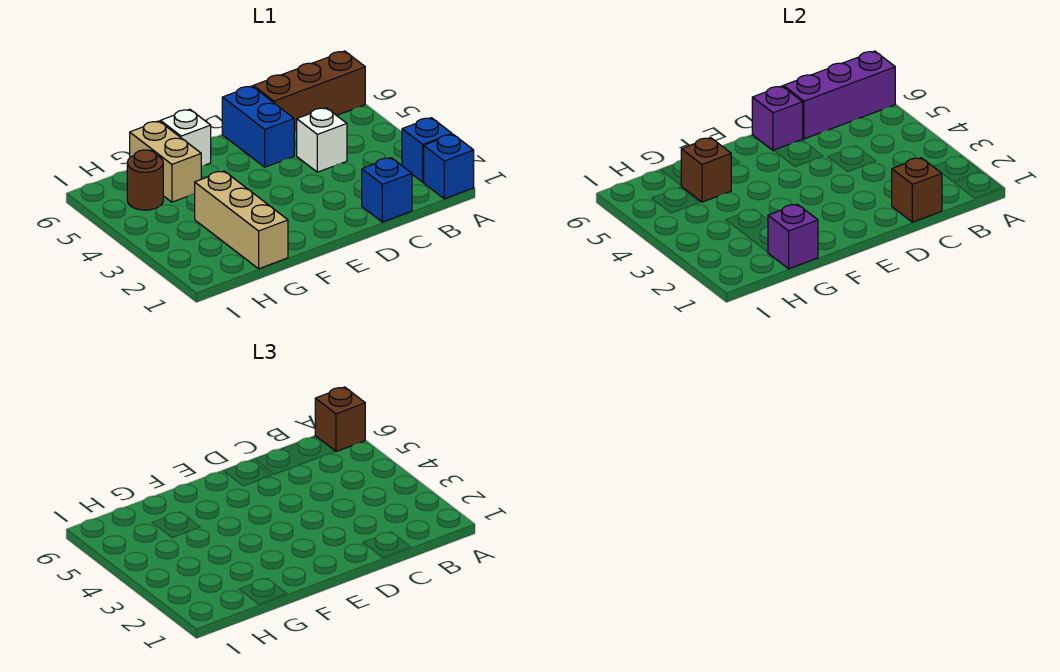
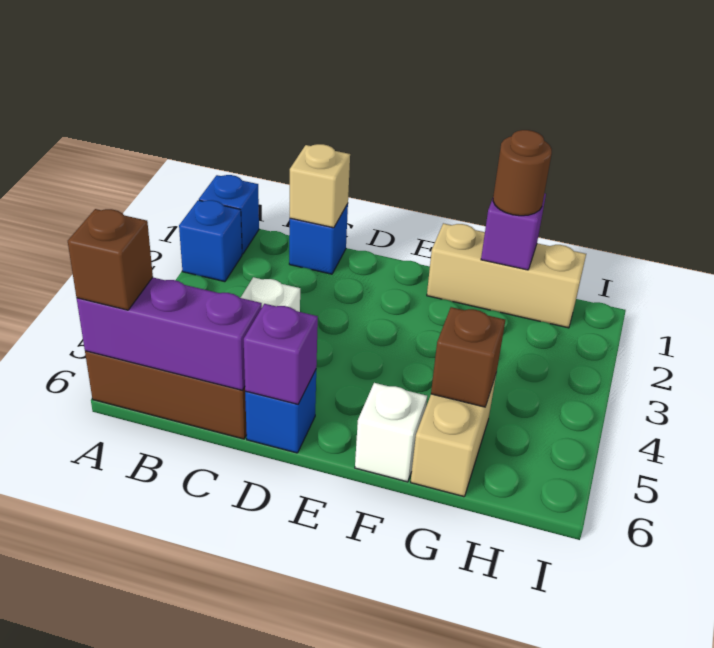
brown 1x1 brick [892,158,942,222] -> tan 1x1 brick [290,144,350,228]
blue 1x2 brick [222,86,294,167] -> blue 1x1 brick [245,370,316,453]
tan 1x3 brick [195,171,288,269] -> tan 1x3 brick turned to [427,223,586,328]
brown 1x1 round brick [127,150,163,210] -> brown 1x1 round brick moved to [493,130,552,216]

